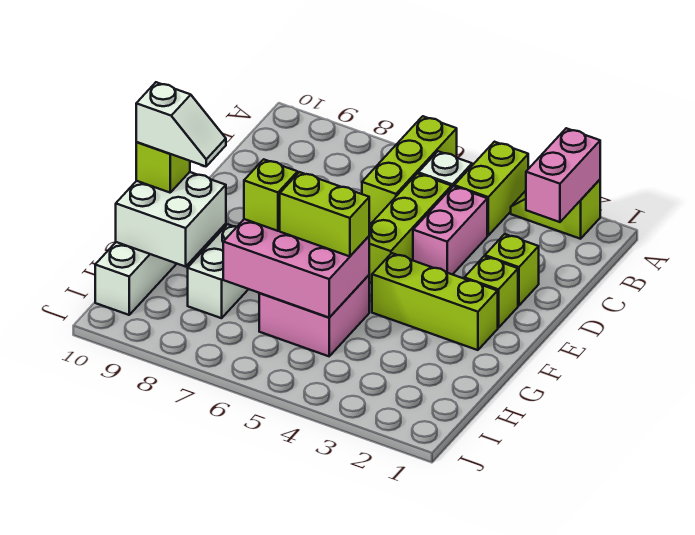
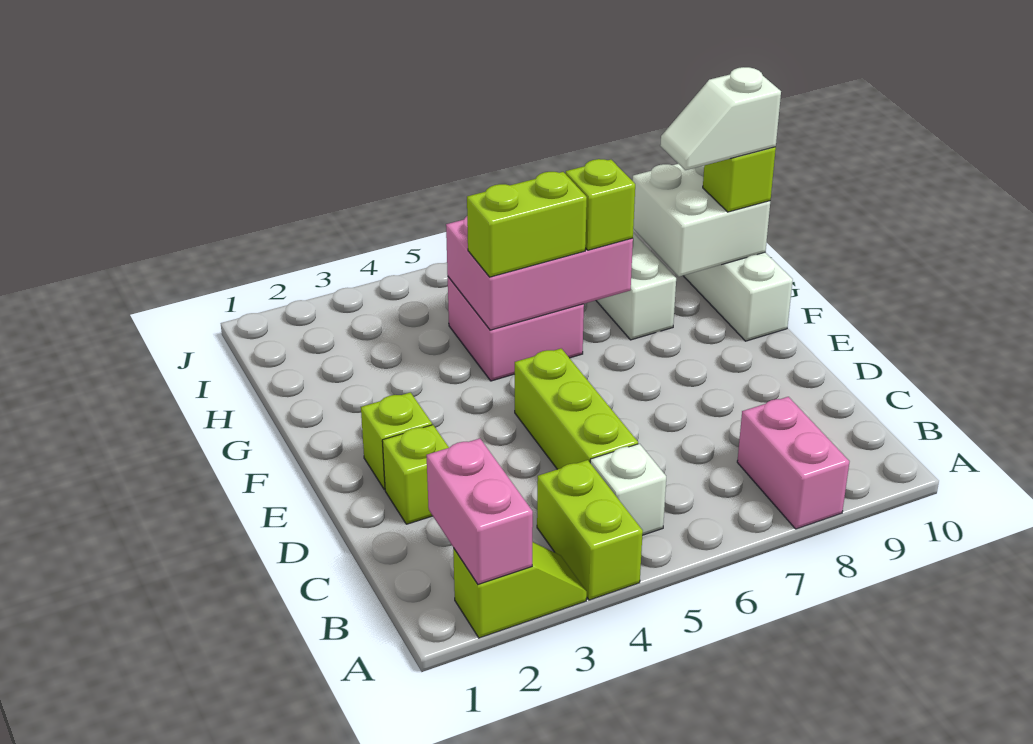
lime 1x3 brick [362,116,457,223] -> none
pink 1x2 brick [413,186,487,275] -> pink 1x2 brick moved to [737,397,850,529]
lime 1x3 brick [372,253,498,350] -> none

